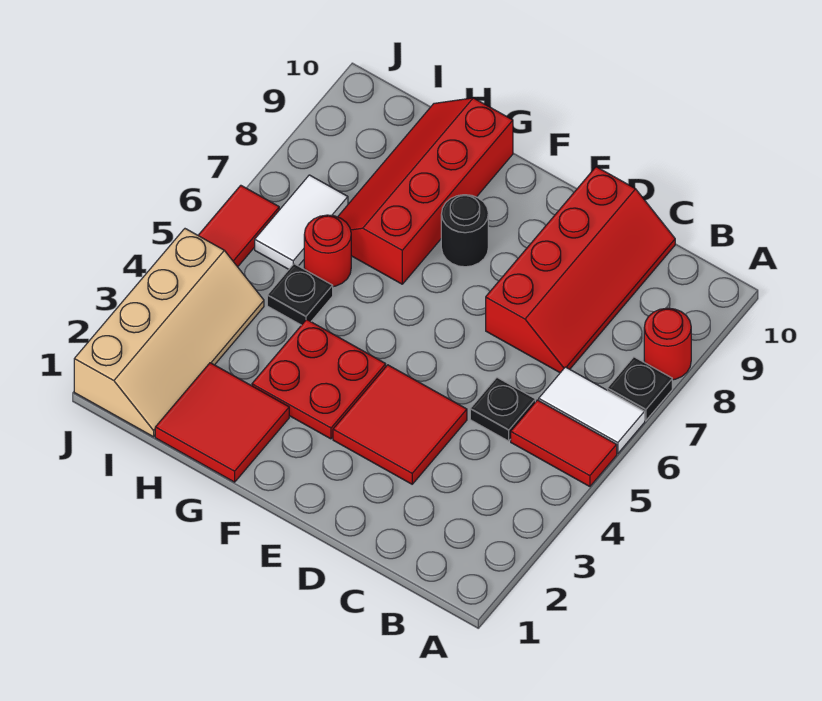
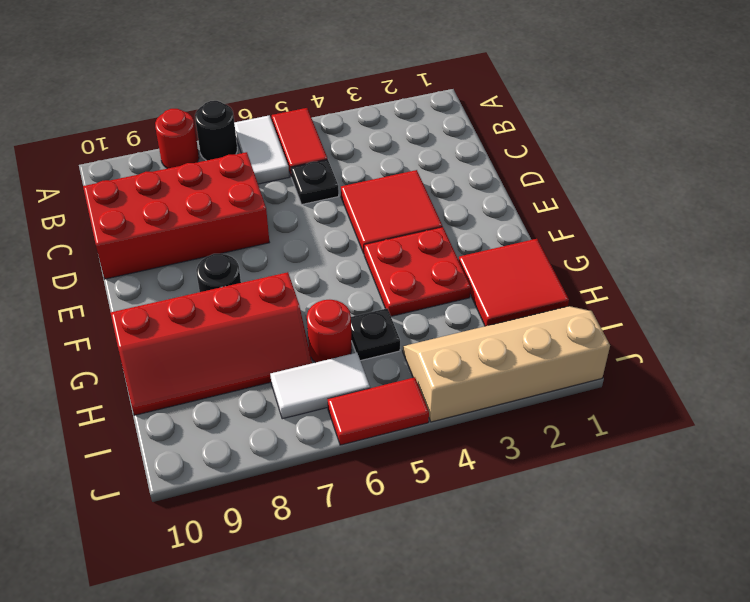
black 1x1 plate [607,357,672,421] -> black 1x1 round brick [195,101,237,161]
red 2x4 slope [486,167,675,373] -> red 2x4 brick [83,152,269,279]

